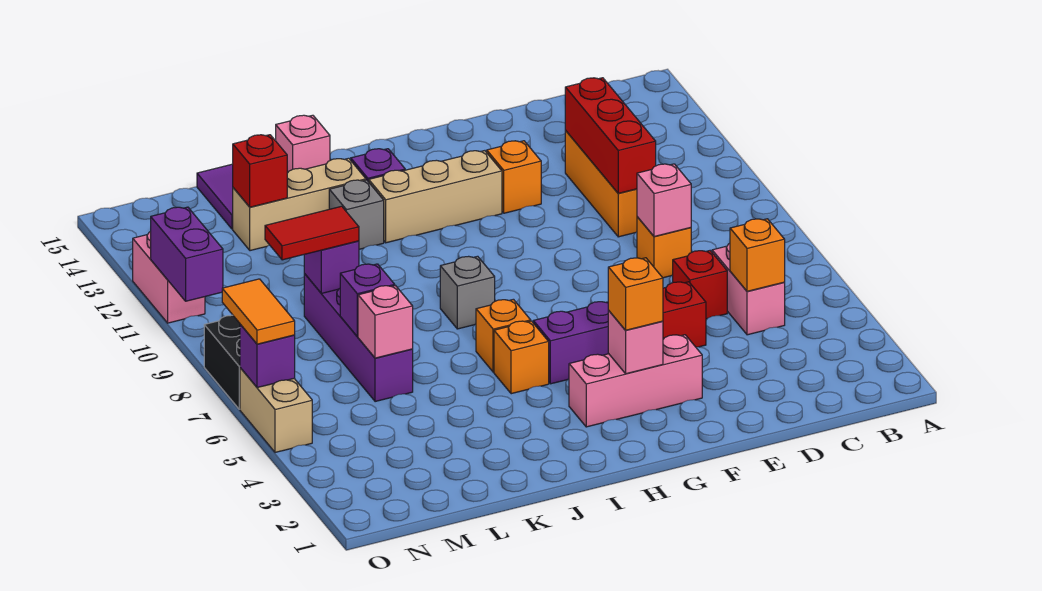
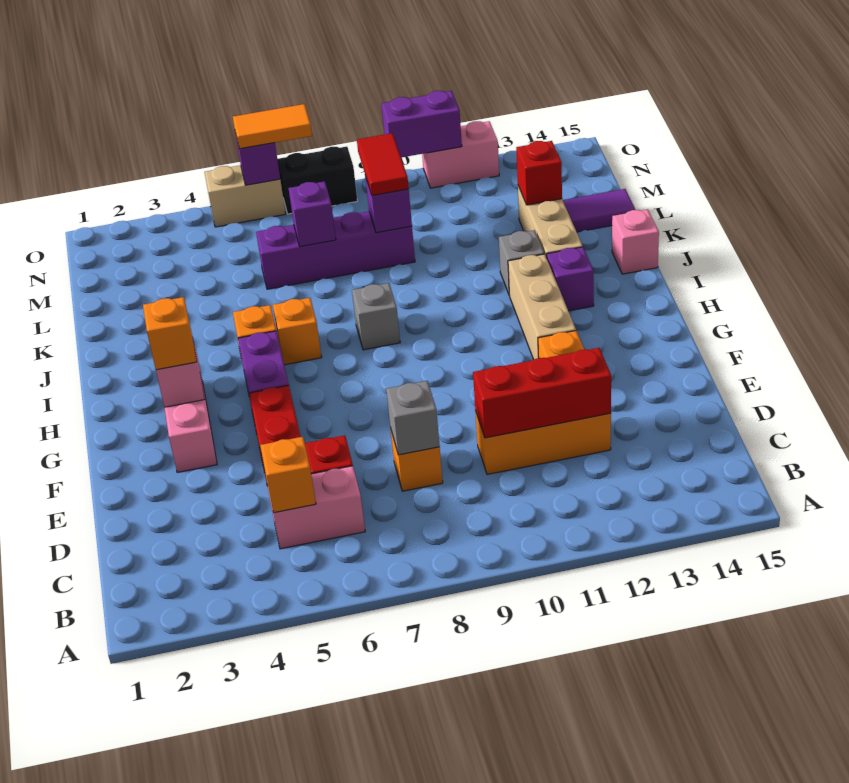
pink 1x1 brick [637,164,691,237] -> grey 1x1 brick [386,381,440,455]
pink 1x1 brick [358,286,413,358] -> none

